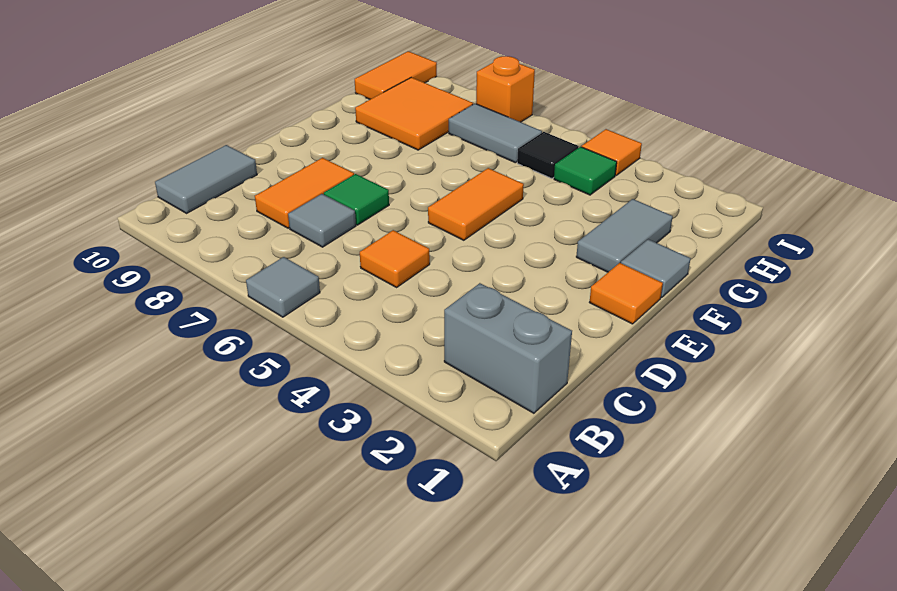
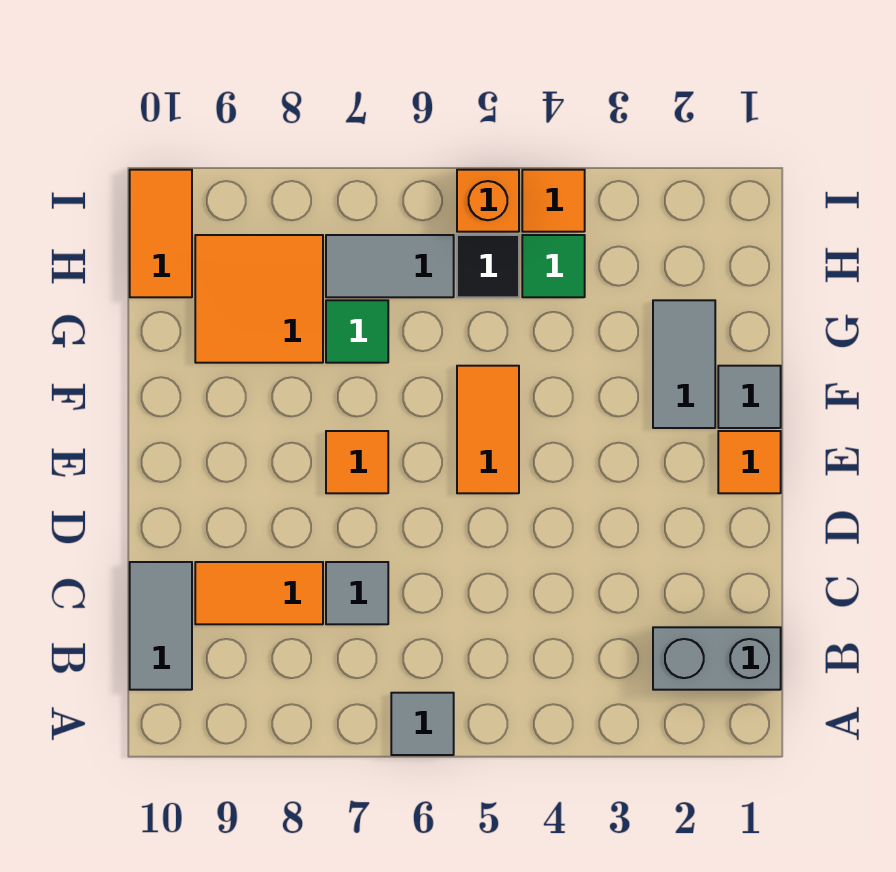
orange 1x1 tile [360,230,430,287] -> orange 1x1 tile moved to [326,431,388,493]
orange 1x2 tile [255,158,354,228] -> orange 1x2 tile turned to [195,562,323,624]
green 1x1 tile [324,174,389,225] -> green 1x1 tile moved to [326,300,388,363]
orange 1x1 brick [476,56,535,122] -> orange 1x1 brick moved to [457,170,519,232]

